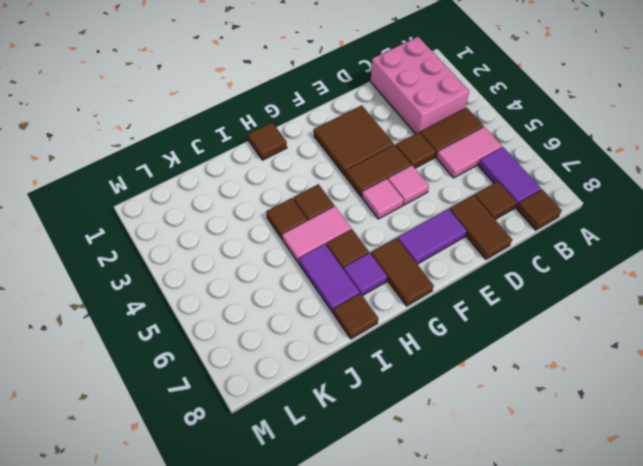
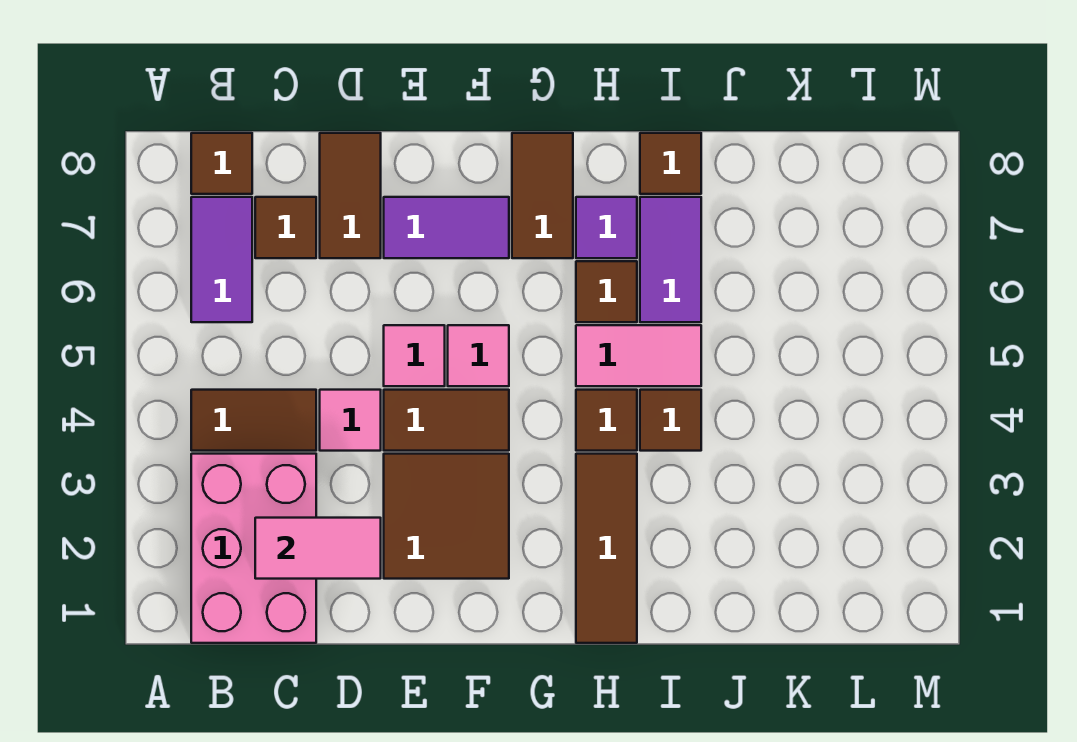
pink 1x2 tile [437,127,502,178] -> pink 1x2 tile moved to [255,518,381,579]
brown 1x1 tile [396,132,436,168] -> pink 1x1 tile [320,390,381,451]
brown 1x1 tile [248,123,287,160] -> brown 1x3 tile [576,454,637,643]

